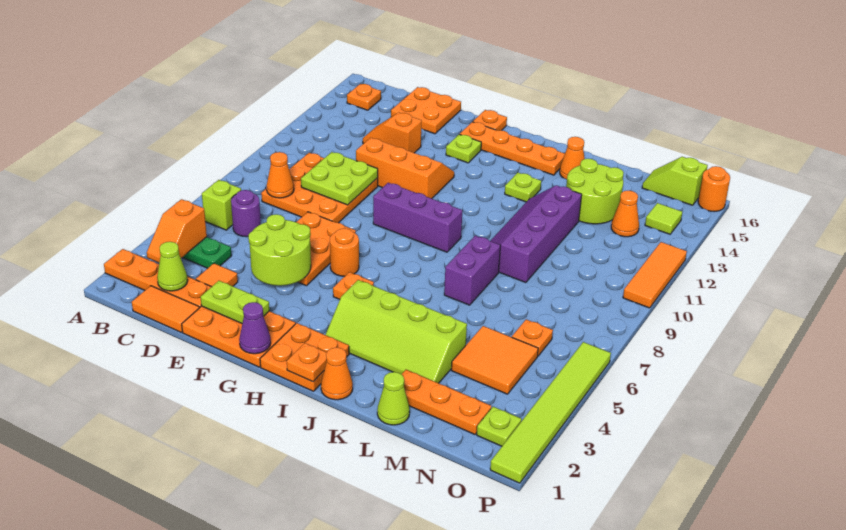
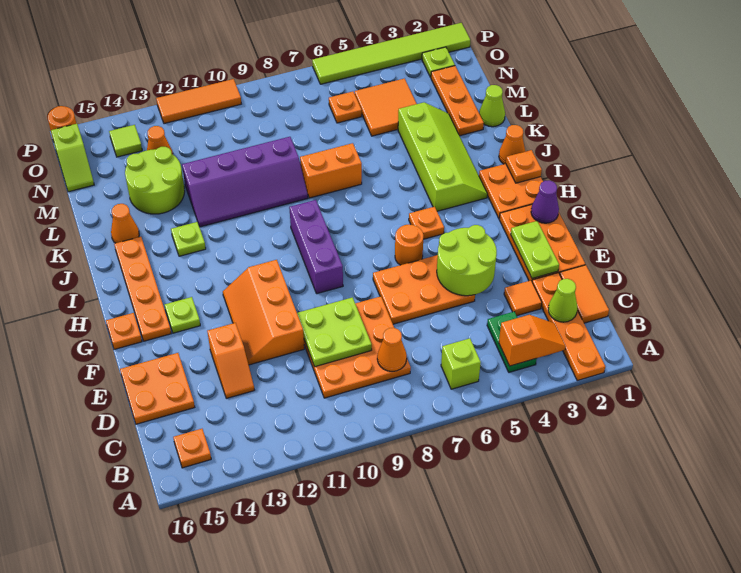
purple 1x1 round brick [231,190,261,237] -> none
purple 1x2 brick [444,236,500,305] -> orange 1x2 brick [300,143,362,198]

